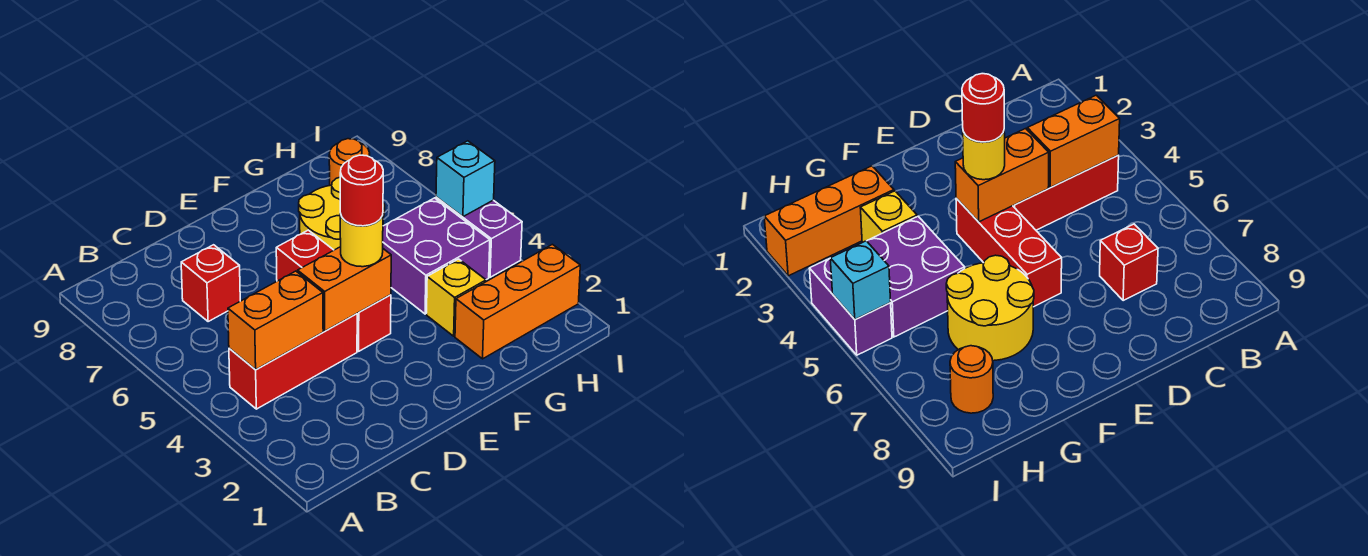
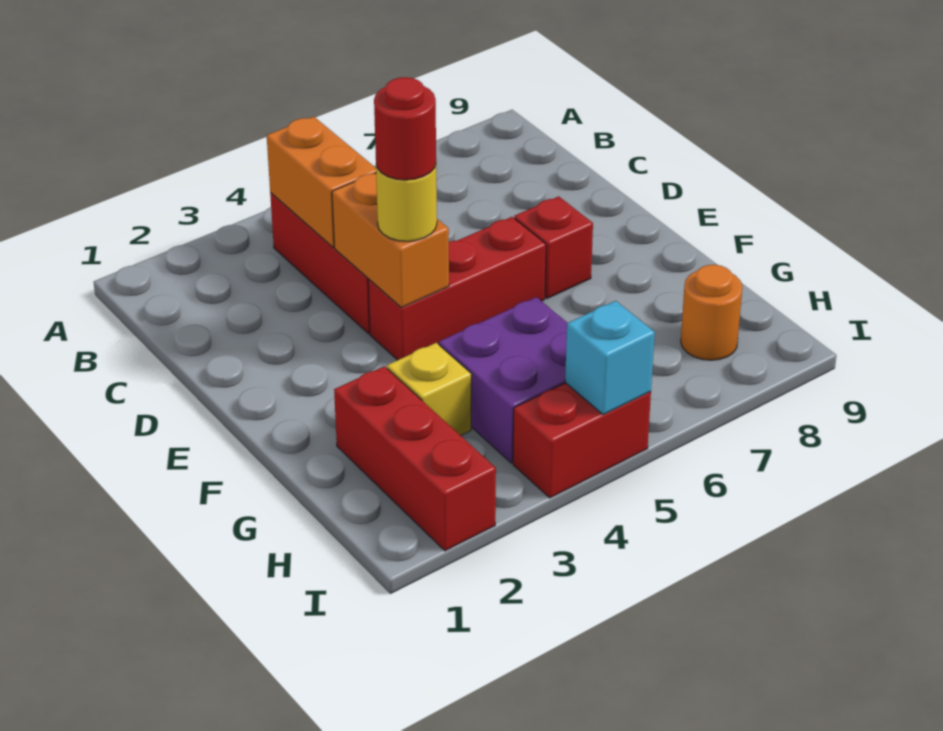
red 1x1 brick [181,245,240,322] -> red 1x1 brick moved to [514,196,593,298]
yellow 2x2 round brick [299,178,385,250] -> none
orange 1x3 brick [455,244,580,359] -> red 1x3 brick [334,366,496,551]
purple 1x2 brick [436,197,522,277] -> red 1x2 brick [513,383,651,498]

